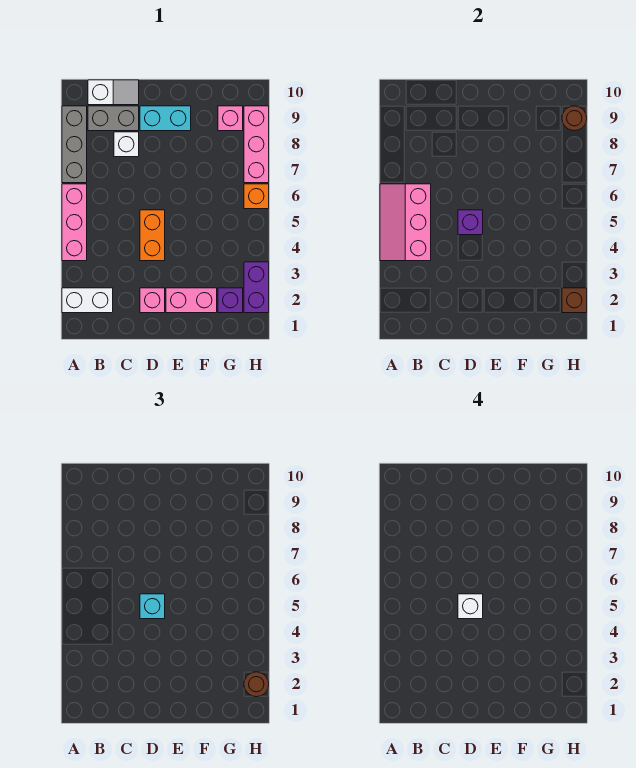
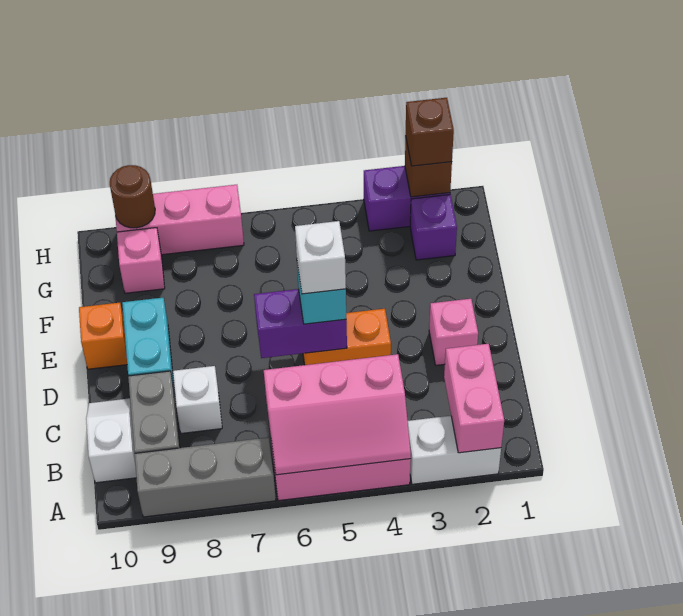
white 1x2 brick [62,288,113,313] -> white 1x2 brick turned to [408,416,501,484]
purple 1x1 brick [458,210,483,235] -> purple 1x2 brick [254,289,347,358]
pink 1x2 brick [166,288,217,313] -> pink 1x2 brick moved to [444,344,504,453]
brown 1x1 round brick [244,672,269,697] -> brown 1x1 brick [406,98,454,166]
orange 1x1 brick [244,184,269,209] -> orange 1x1 brick moved to [79,303,127,369]

